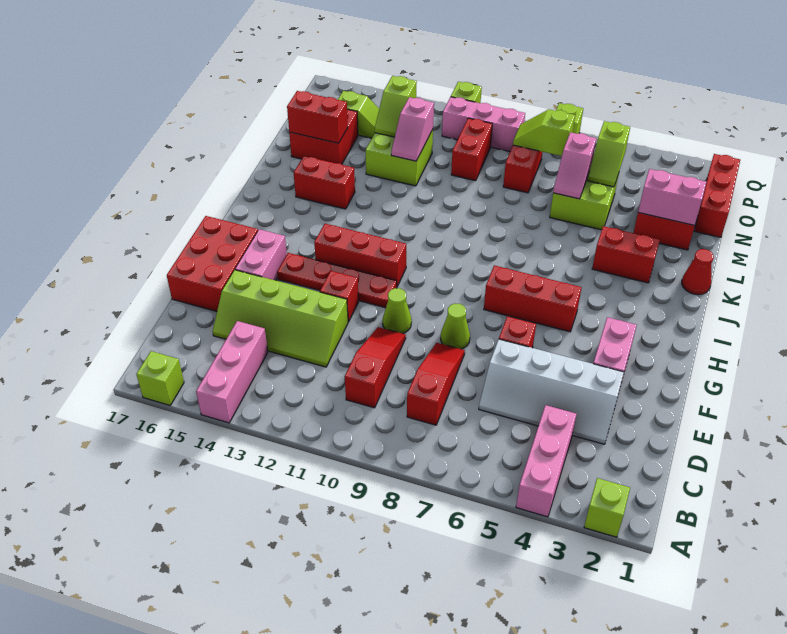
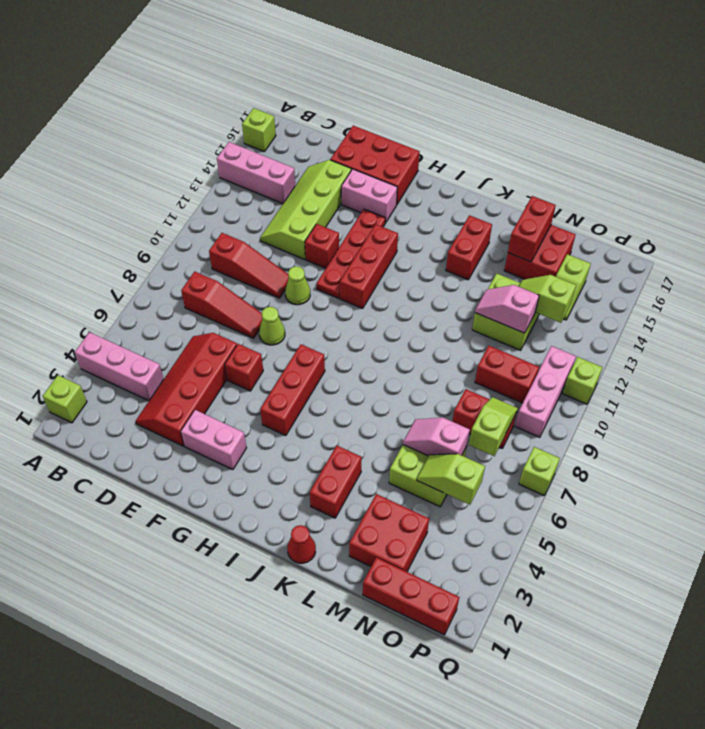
white 2x4 slope [479,339,624,444] -> red 2x4 slope [135,333,237,446]
pink 1x2 brick [638,169,706,225] -> none

